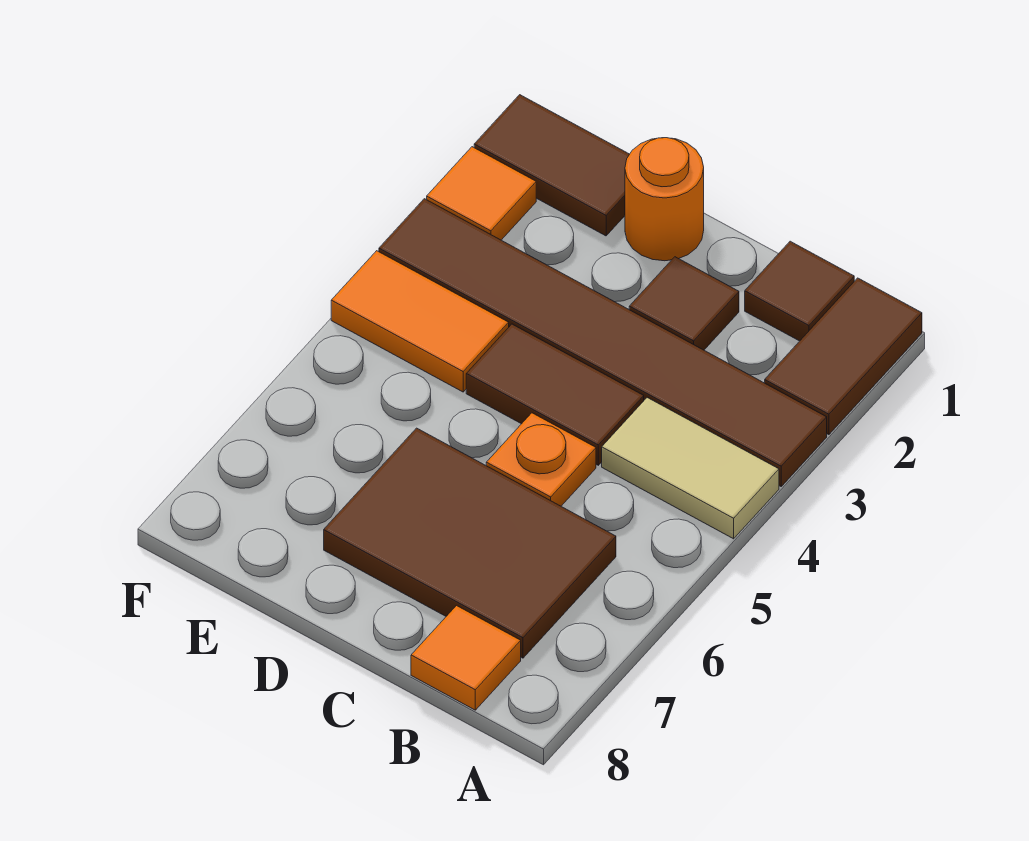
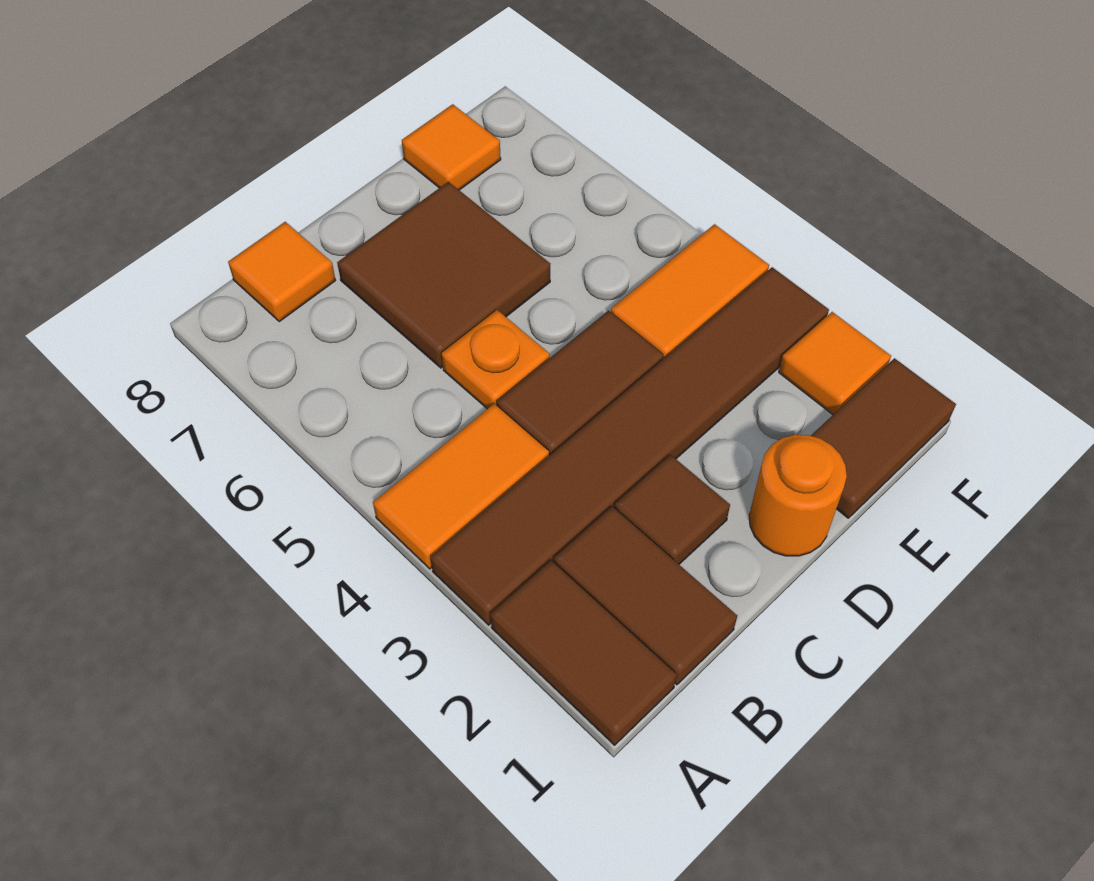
tan 1x2 tile [602,398,779,539] -> orange 1x2 tile [373,404,549,569]
brown 1x1 tile [745,241,854,341] -> brown 1x2 tile [554,507,737,685]
brown 2x3 tile [324,428,616,658] -> brown 2x2 tile [337,182,550,368]
none -> orange 1x1 tile [402,104,501,190]

